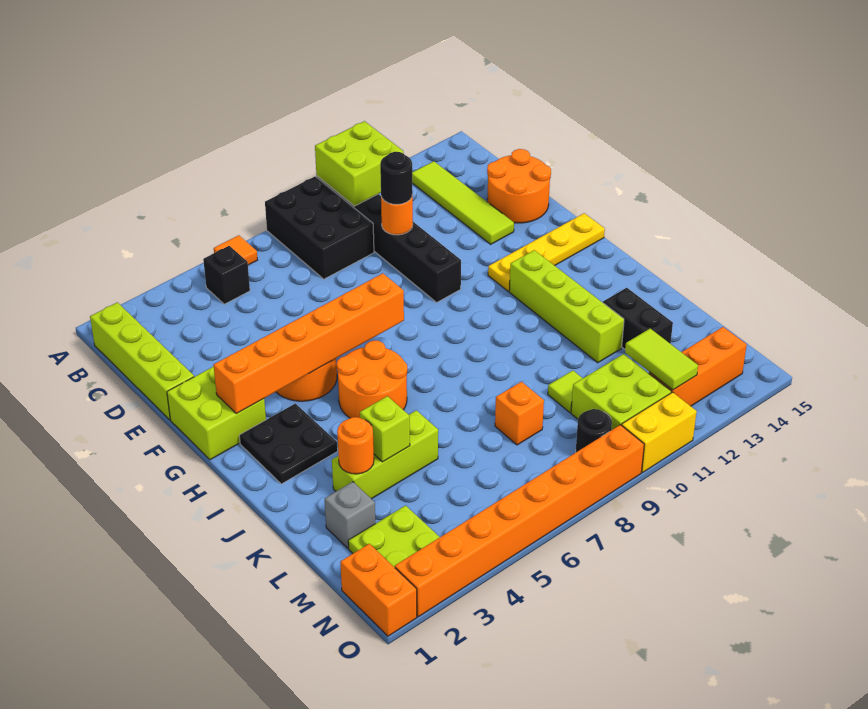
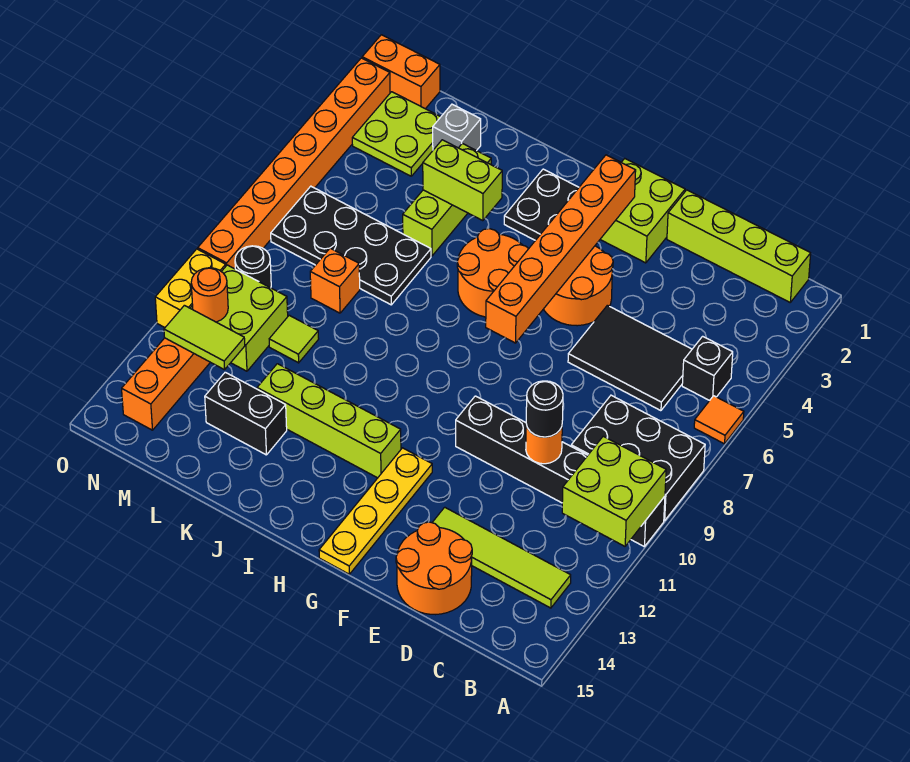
none -> black 2x3 tile [568,305,692,411]
orange 1x1 round brick [337,417,374,474] -> orange 1x1 round brick moved to [191,268,228,322]
lime 1x1 brick [360,396,410,462] -> lime 1x2 brick [423,140,502,221]
none -> black 2x4 plate [271,186,431,305]

